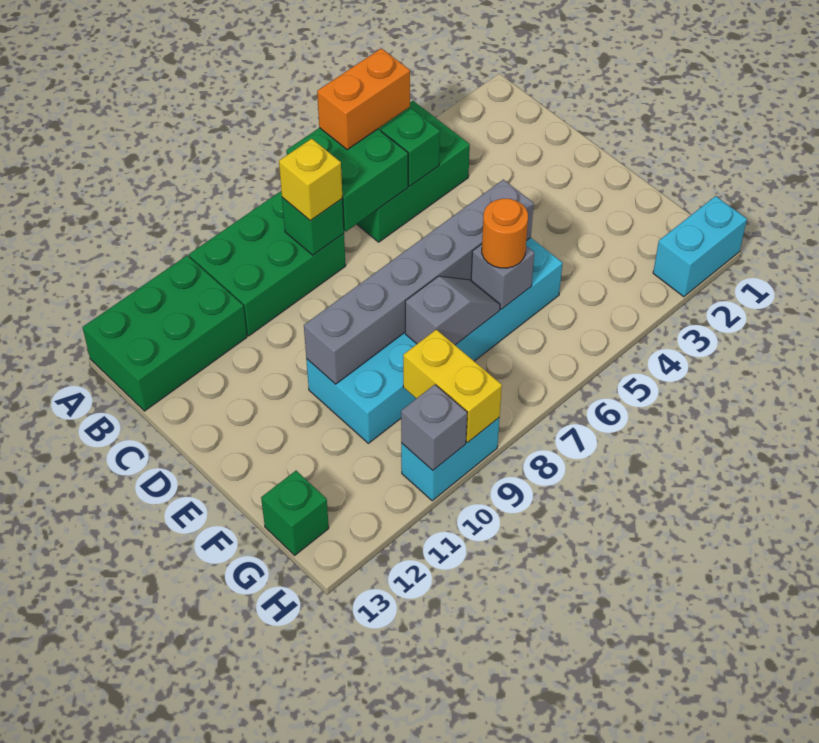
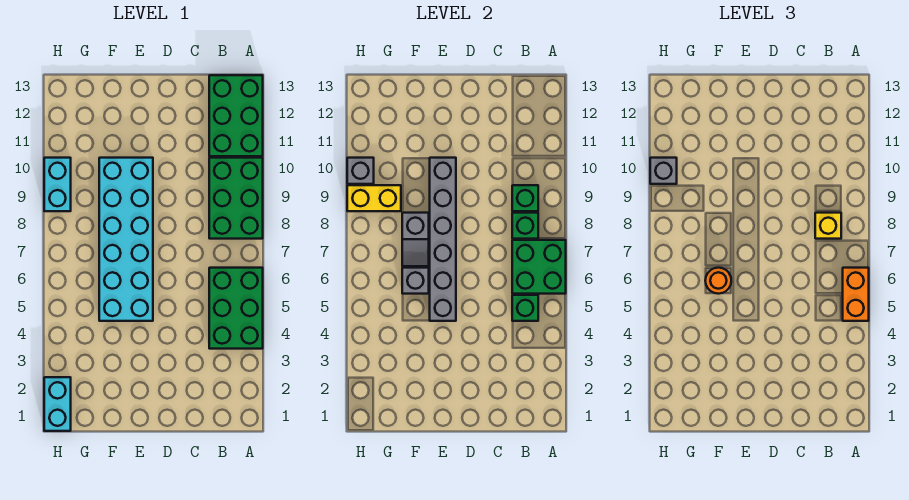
green 1x1 brick [261,471,329,555] -> green 1x1 brick moved to [512,185,538,211]
none -> grey 1x1 brick [650,158,677,184]

